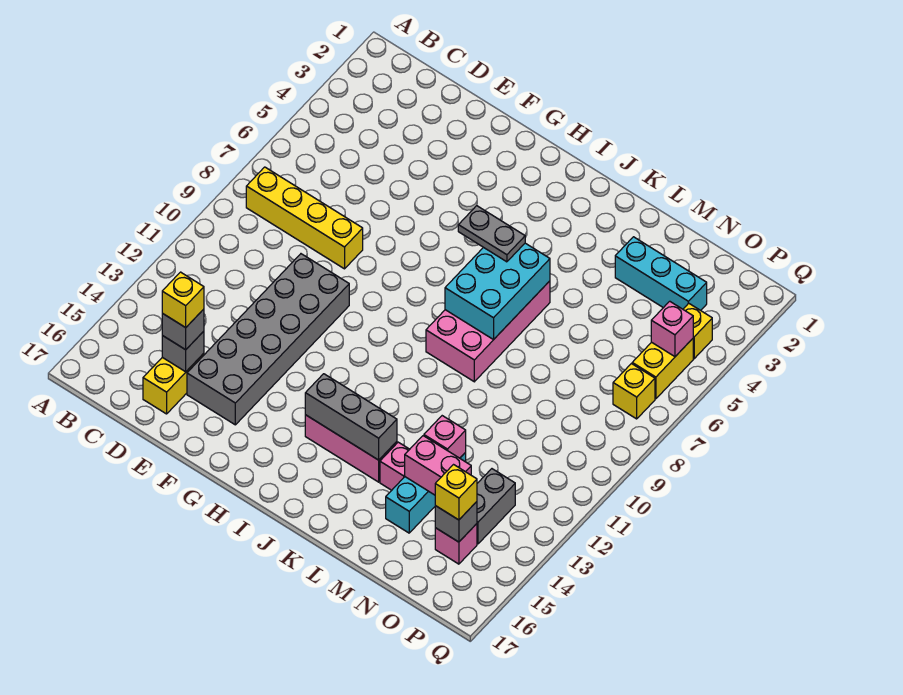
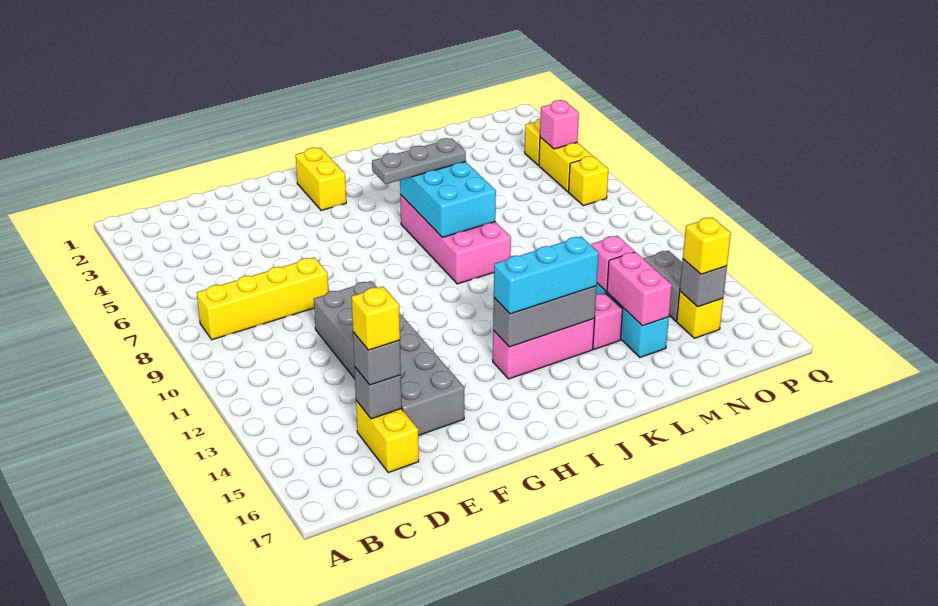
none -> yellow 1x2 brick [296,148,346,210]
grey 1x2 plate [458,206,525,262] -> grey 1x3 plate [372,138,466,184]
cyan 1x3 brick [615,237,707,310] -> cyan 1x3 brick moved to [494,237,599,314]
pink 1x2 brick [405,436,471,495] -> pink 1x2 brick turned to [607,252,672,326]
pink 1x1 brick [435,524,477,564] -> yellow 1x1 brick [677,292,723,338]

